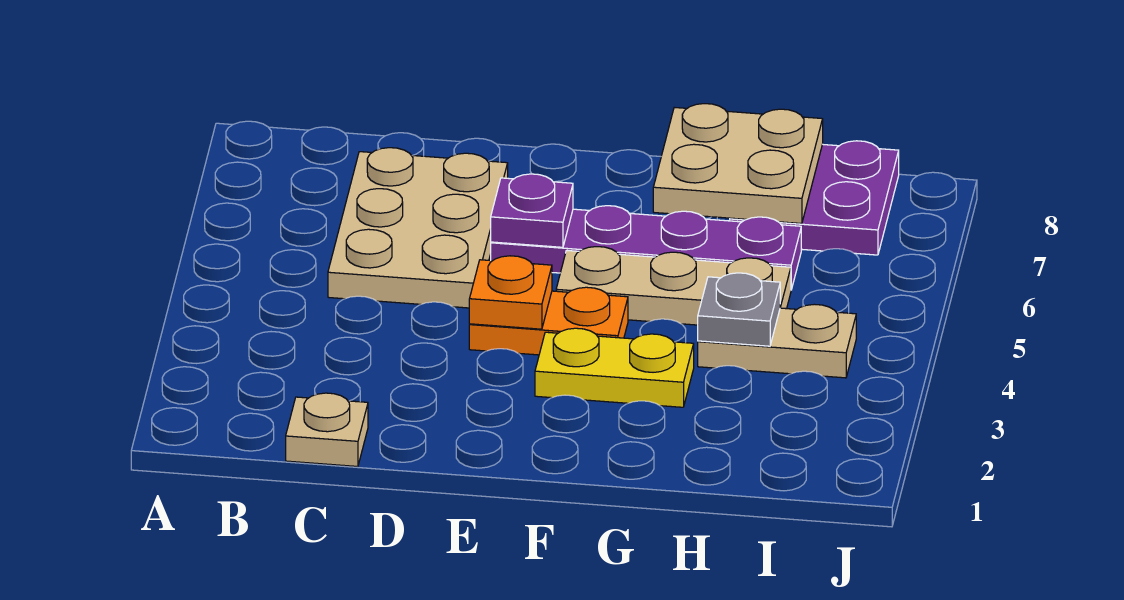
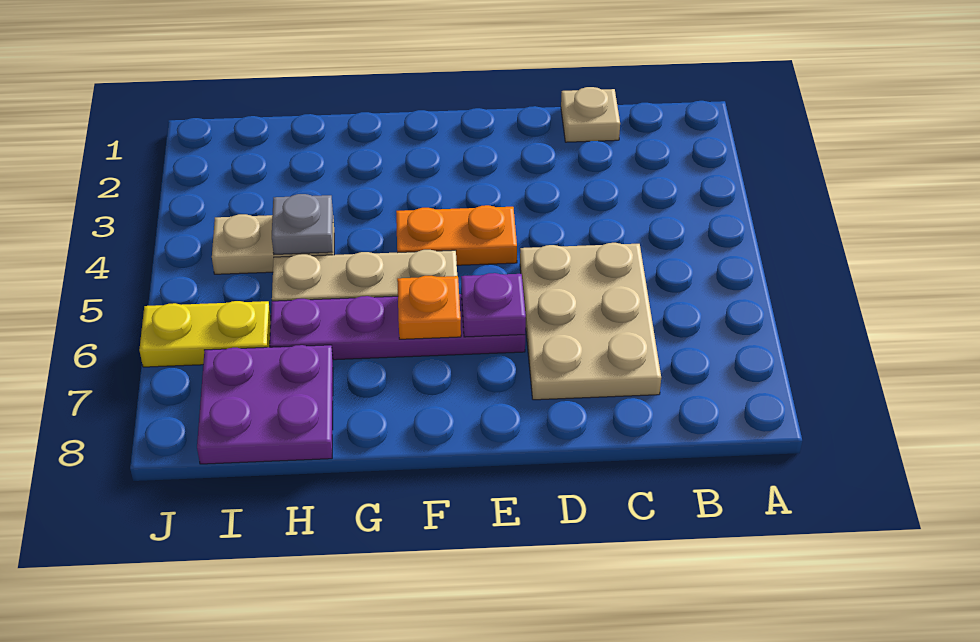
orange 1x1 plate [469,256,552,329] -> orange 1x1 plate moved to [397,276,461,339]
yellow 1x2 plate [535,328,694,407] -> yellow 1x2 plate moved to [139,301,271,367]
tan 2x2 plate [653,104,823,224] -> none

